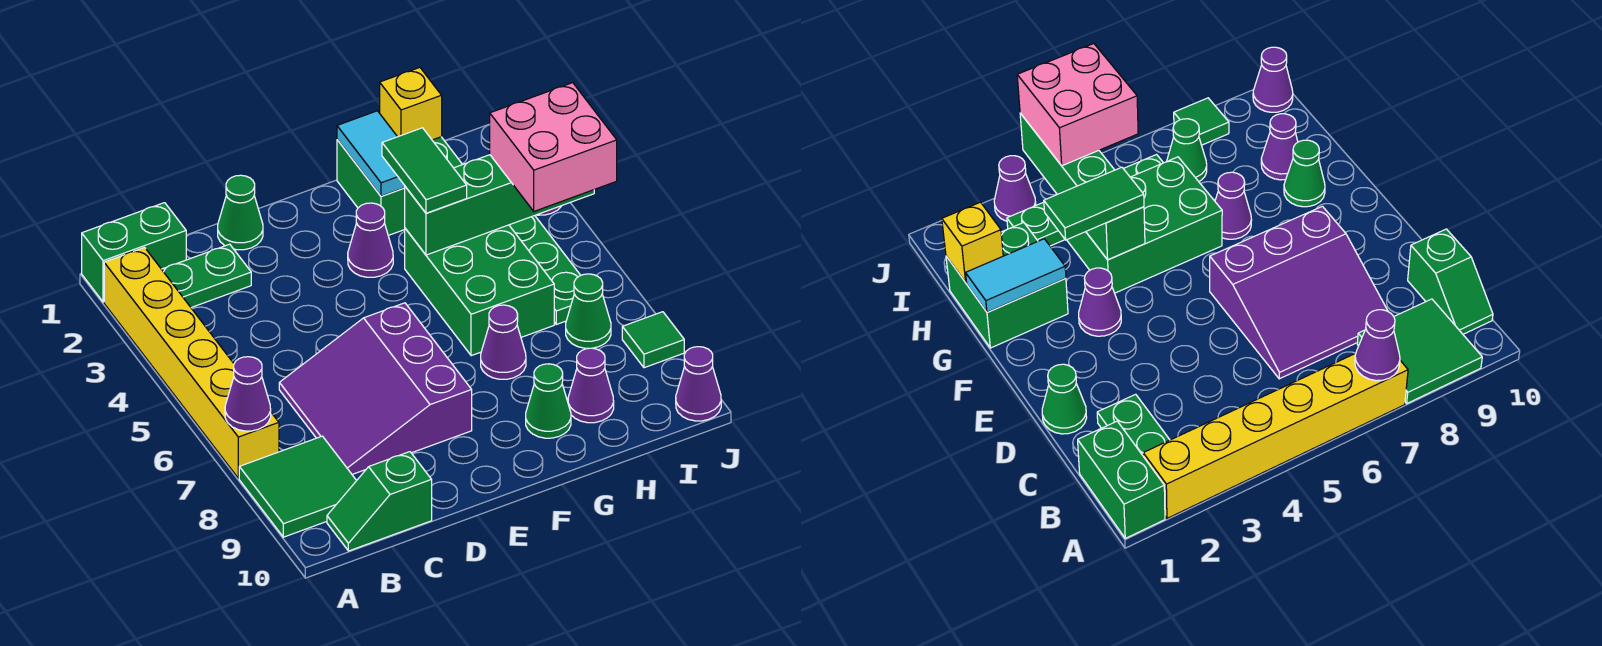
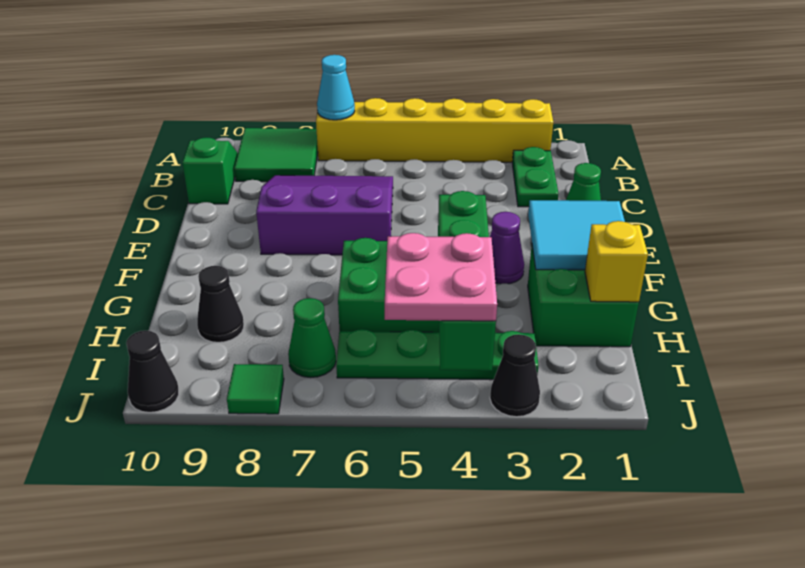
green 1x2 brick [82,203,186,302] -> none
purple 1x1 cone [225,357,271,431] -> cyan 1x1 cone [317,55,355,120]
cyan 1x2 tile [337,111,405,196] -> cyan 2x2 tile [528,200,625,270]
green 1x2 tile [382,128,467,213] -> none
purple 1x1 cone [481,305,526,379] -> none
green 1x1 cone [526,364,571,438] -> none
purple 1x1 cone [568,348,614,423] -> black 1x1 cone [197,266,244,342]
pink 2x2 brick [490,83,617,211] -> pink 2x2 plate [385,233,497,321]
purple 1x1 cone [994,156,1036,221] -> black 1x1 cone [490,334,540,417]
purple 1x1 cone [676,347,721,421] -> black 1x1 cone [126,331,179,412]

